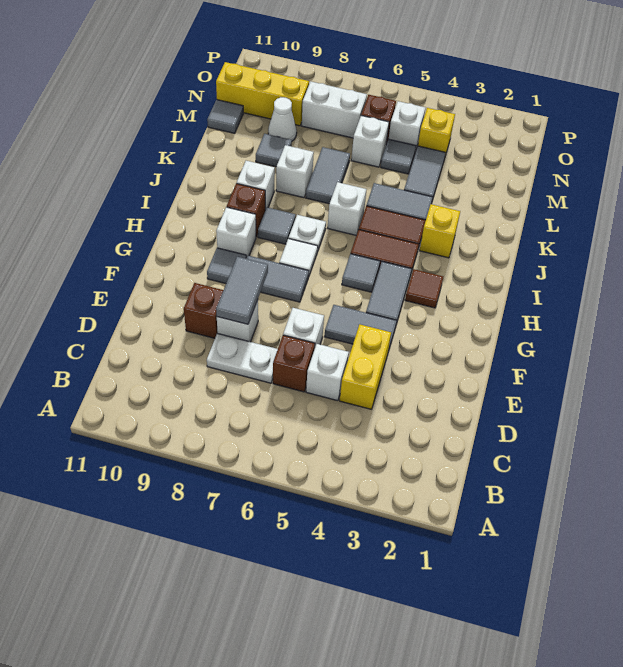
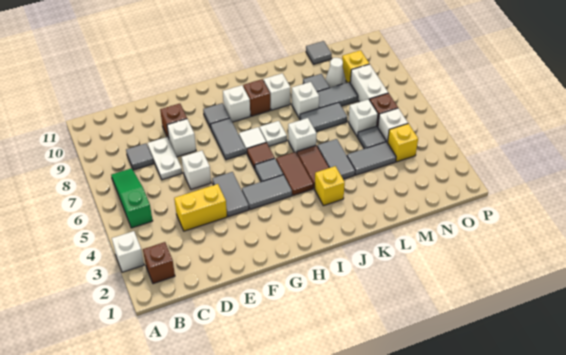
none -> green 1x3 slope [111,168,153,228]
white 1x1 brick [306,344,349,401] -> white 1x1 brick moved to [112,231,144,272]
brown 1x1 brick [273,335,315,392] -> brown 1x1 brick moved to [143,242,175,284]
grey 1x2 tile [216,257,268,324] -> grey 1x2 tile moved to [317,82,358,108]
brown 1x1 tile [405,269,443,308] -> brown 1x1 tile moved to [247,142,274,169]
grey 1x1 tile [258,207,296,244] -> grey 1x1 tile moved to [126,143,154,170]
yellow 1x3 brick [216,62,309,126] -> yellow 1x1 brick [342,50,369,83]

